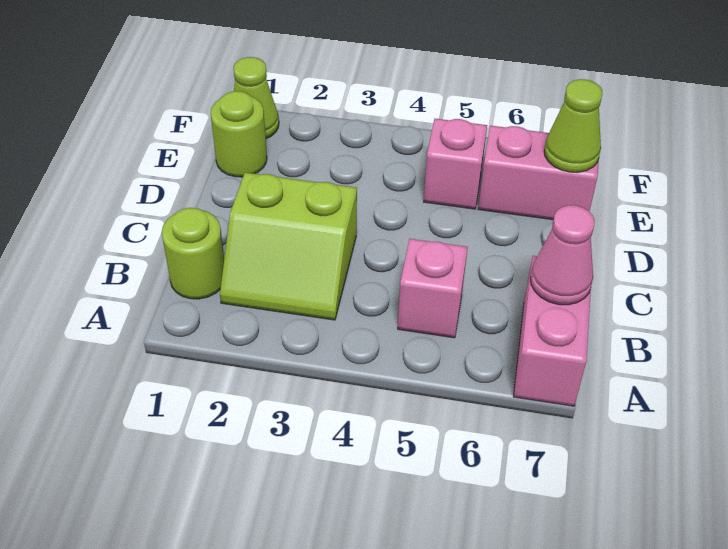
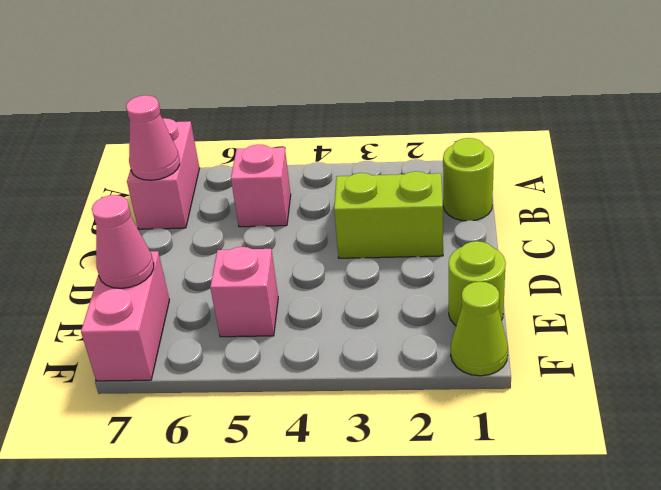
pink 1x2 brick [478,126,599,220] -> pink 1x2 brick turned to [81,251,169,381]
lime 1x1 cone [544,79,602,172] -> pink 1x1 cone [92,195,154,288]

